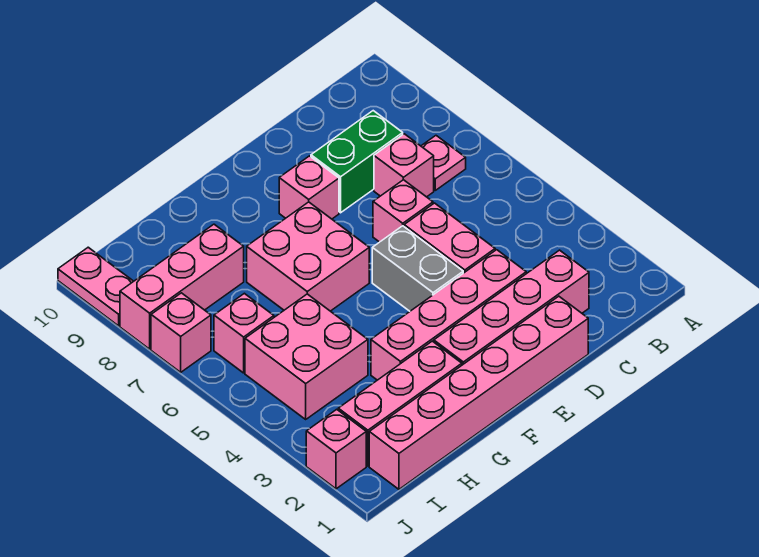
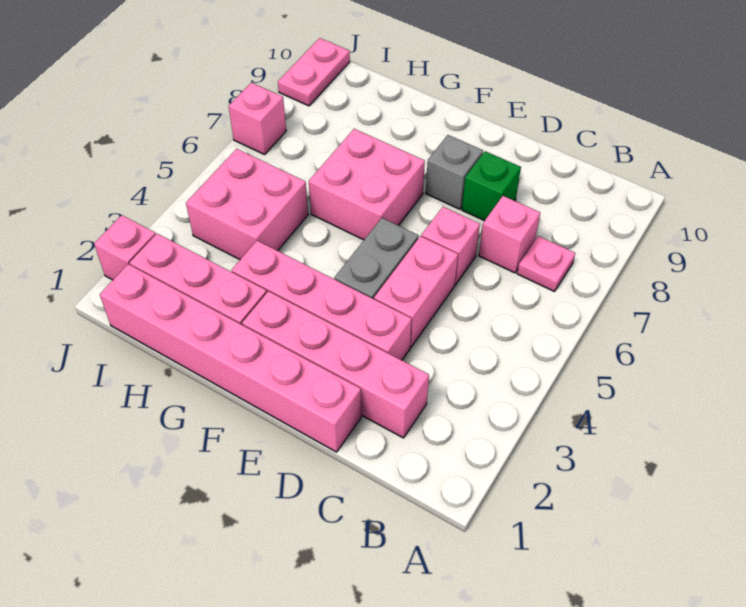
green 1x2 brick [311,111,403,213] -> green 1x1 brick [462,151,521,221]
pink 1x1 brick [279,156,339,219] -> grey 1x1 brick [426,135,483,209]
pink 1x3 brick [120,224,244,349] -> none
pink 1x1 brick [214,293,274,373] -> none

